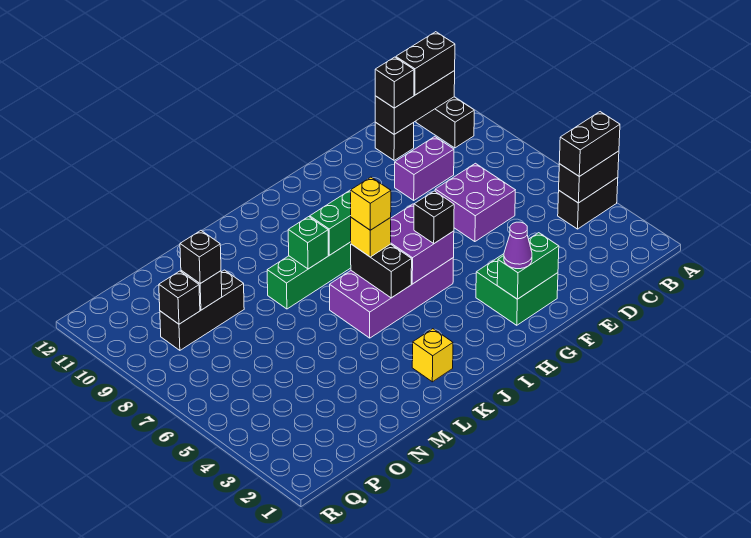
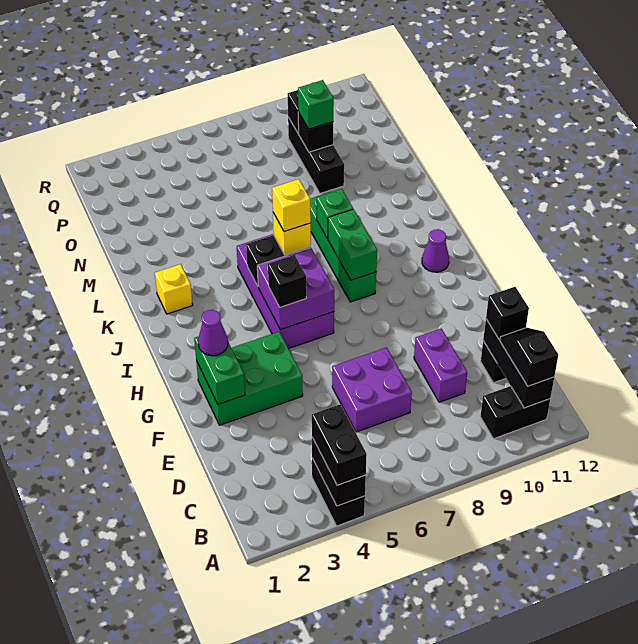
black 1x2 brick [396,32,455,95] -> black 1x2 slope [500,328,558,386]
green 2x2 brick [476,254,558,325] -> green 2x3 brick [196,332,303,425]
none -> purple 1x1 cone [422,229,449,272]
black 1x1 brick [180,231,221,283] -> green 1x1 brick [298,80,334,129]

